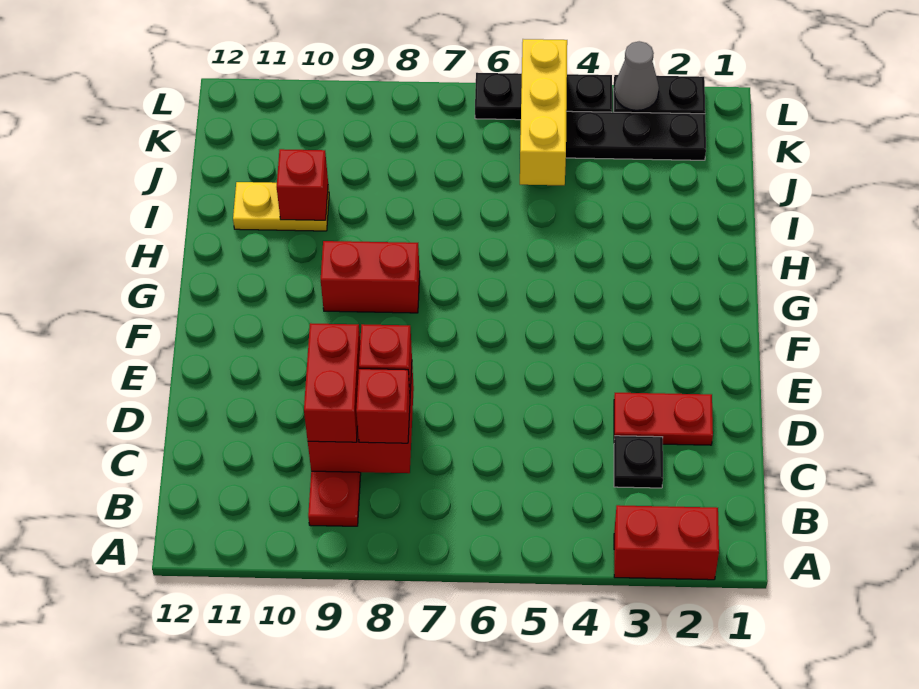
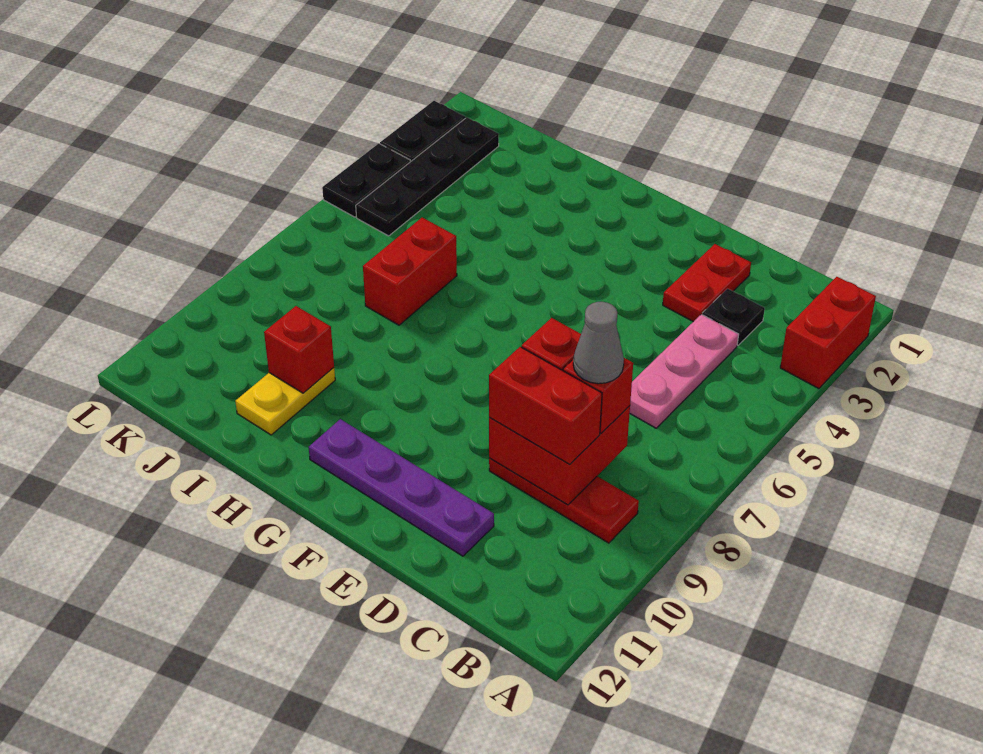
none -> pink 1x3 plate [630,314,739,428]
none -> purple 1x4 plate [309,419,494,556]
red 1x2 brick [321,241,420,313] -> red 1x2 brick moved to [363,218,457,325]
yellow 1x3 brick [520,39,567,185] -> none
grey 1x1 cone [614,41,659,110] -> grey 1x1 cone moved to [573,302,624,384]
black 1x3 plate [475,73,612,120] -> black 1x2 plate [322,143,410,217]

